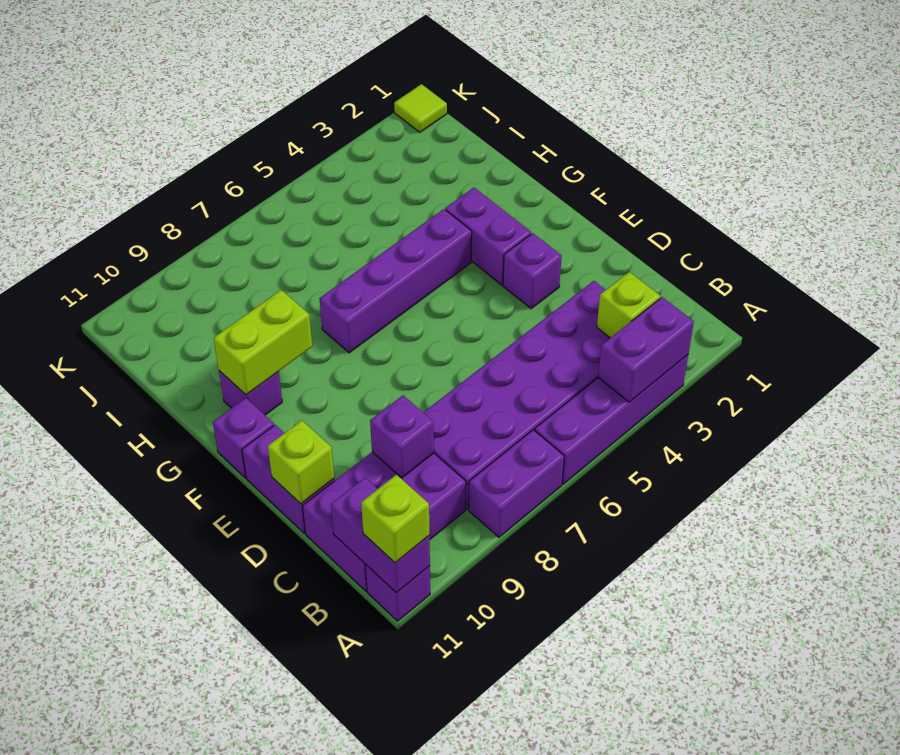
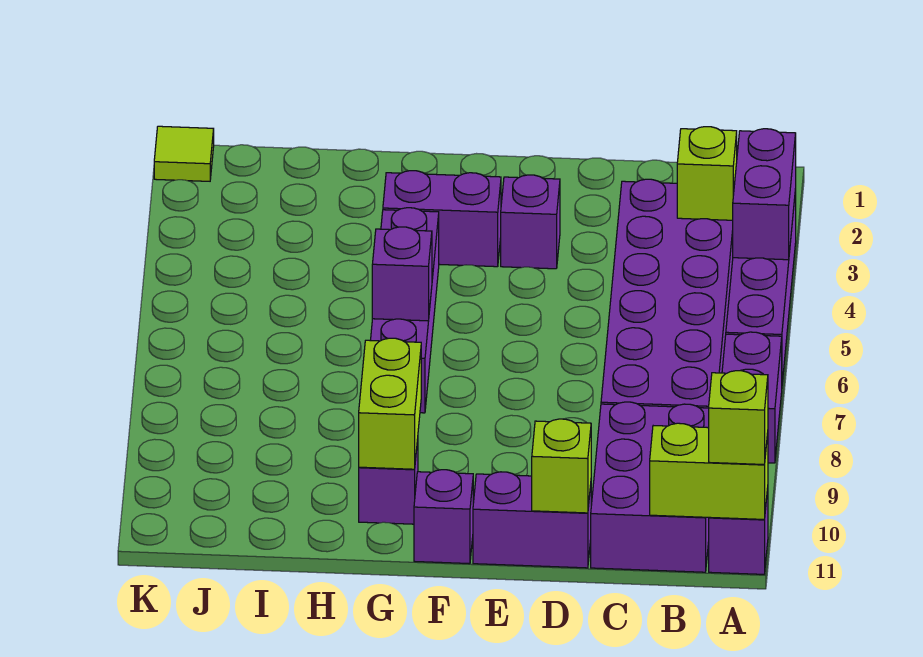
purple 1x2 brick [331,478,430,593] -> lime 1x2 brick [650,423,768,519]
purple 1x1 brick [370,395,434,478] -> purple 1x1 brick moved to [372,227,432,321]

